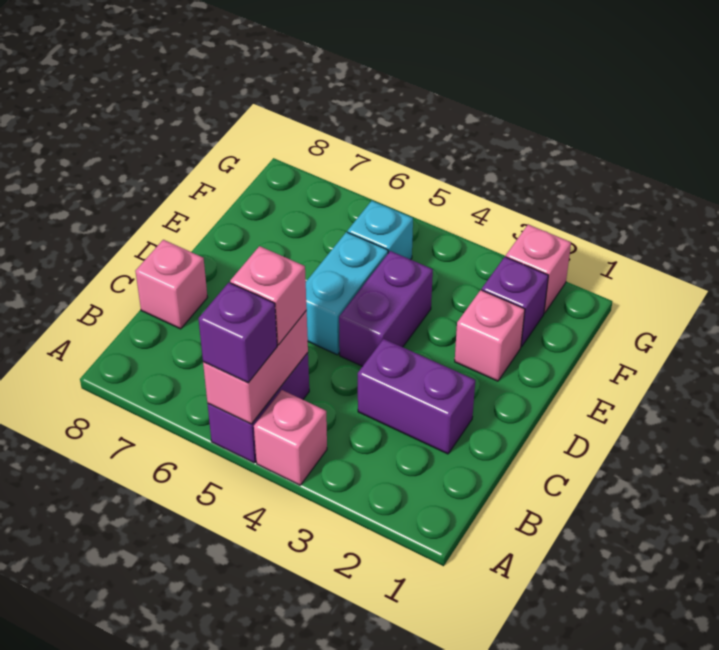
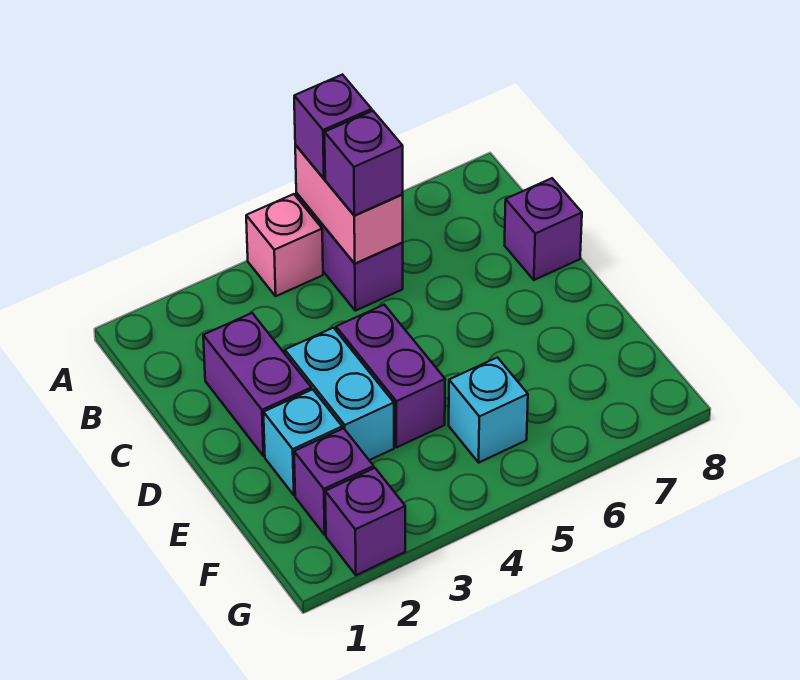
pink 1x1 brick [230,246,307,345] -> purple 1x1 brick [325,111,403,215]
purple 1x2 brick [358,339,475,454] -> purple 1x2 brick turned to [203,313,311,456]
pink 1x1 brick [135,240,207,329] -> purple 1x1 brick [505,178,582,280]
cyan 1x2 brick [306,232,388,355] -> cyan 1x2 brick moved to [285,328,394,460]
pink 1x1 brick [455,290,525,381] -> cyan 1x1 brick [263,389,342,495]
pink 1x1 brick [506,225,571,313] -> purple 1x1 brick [325,468,405,575]

